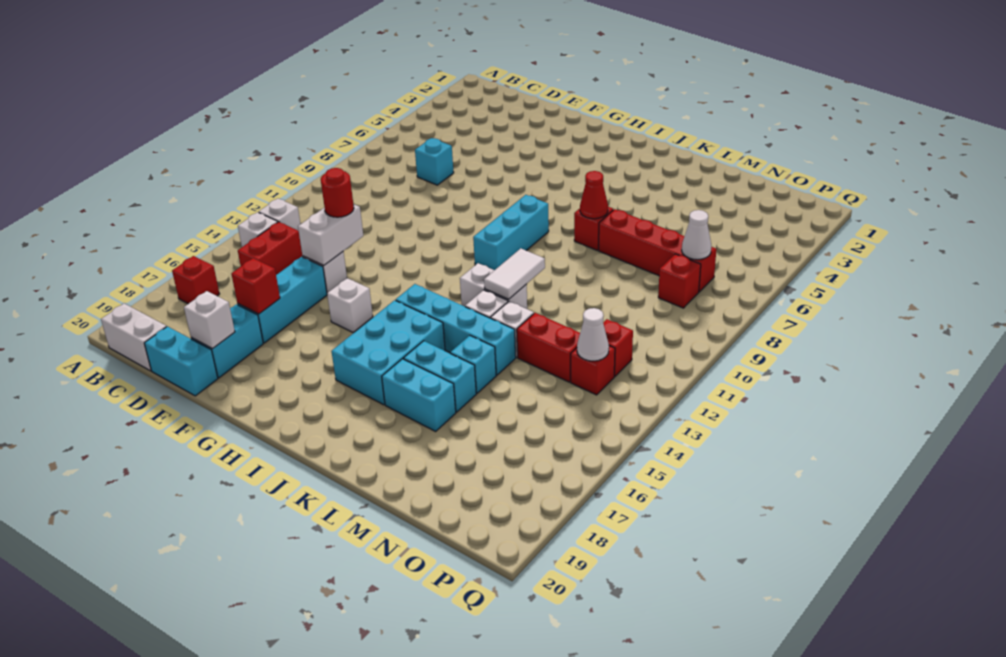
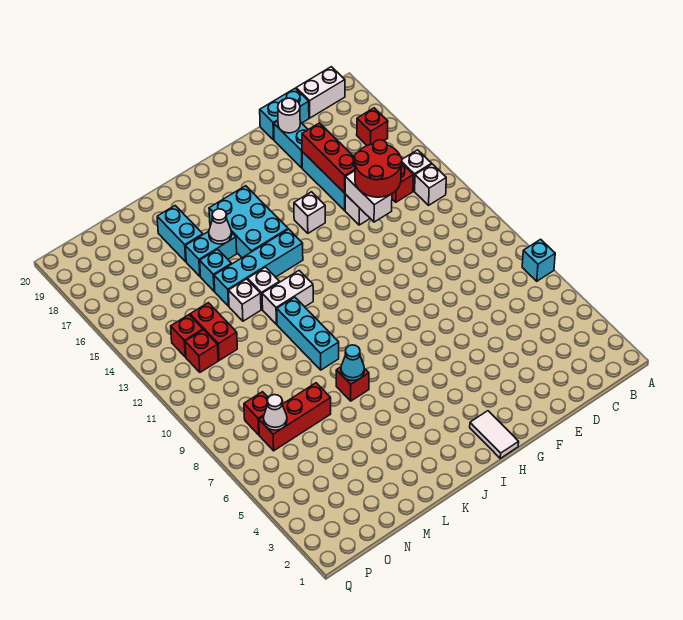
cyan 1x1 brick [415,138,454,185] -> cyan 1x1 brick moved to [522,239,555,281]
red 1x1 round brick [321,168,354,217] -> red 2x2 round brick [354,140,402,197]
red 1x1 brick [232,258,280,314] -> red 1x3 brick [302,123,355,193]
white 1x1 brick [184,291,235,349] -> white 1x1 round brick [278,98,300,133]
cyan 1x3 brick [473,195,549,270] -> cyan 1x3 brick moved to [277,297,339,370]
red 1x1 cone [580,171,608,219] -> cyan 1x1 cone [341,345,364,380]
white 1x2 tile [484,248,545,299] -> white 1x2 tile moved to [470,411,519,458]
cyan 1x2 brick [382,359,456,431] -> cyan 1x2 brick turned to [157,206,203,262]
red 1x4 brick [599,209,716,292] -> red 1x3 brick [259,383,331,451]
red 1x2 brick [517,313,580,382] -> red 1x2 brick turned to [190,303,237,360]
white 1x1 cone [577,308,609,361] -> white 1x1 cone moved to [209,209,231,244]

